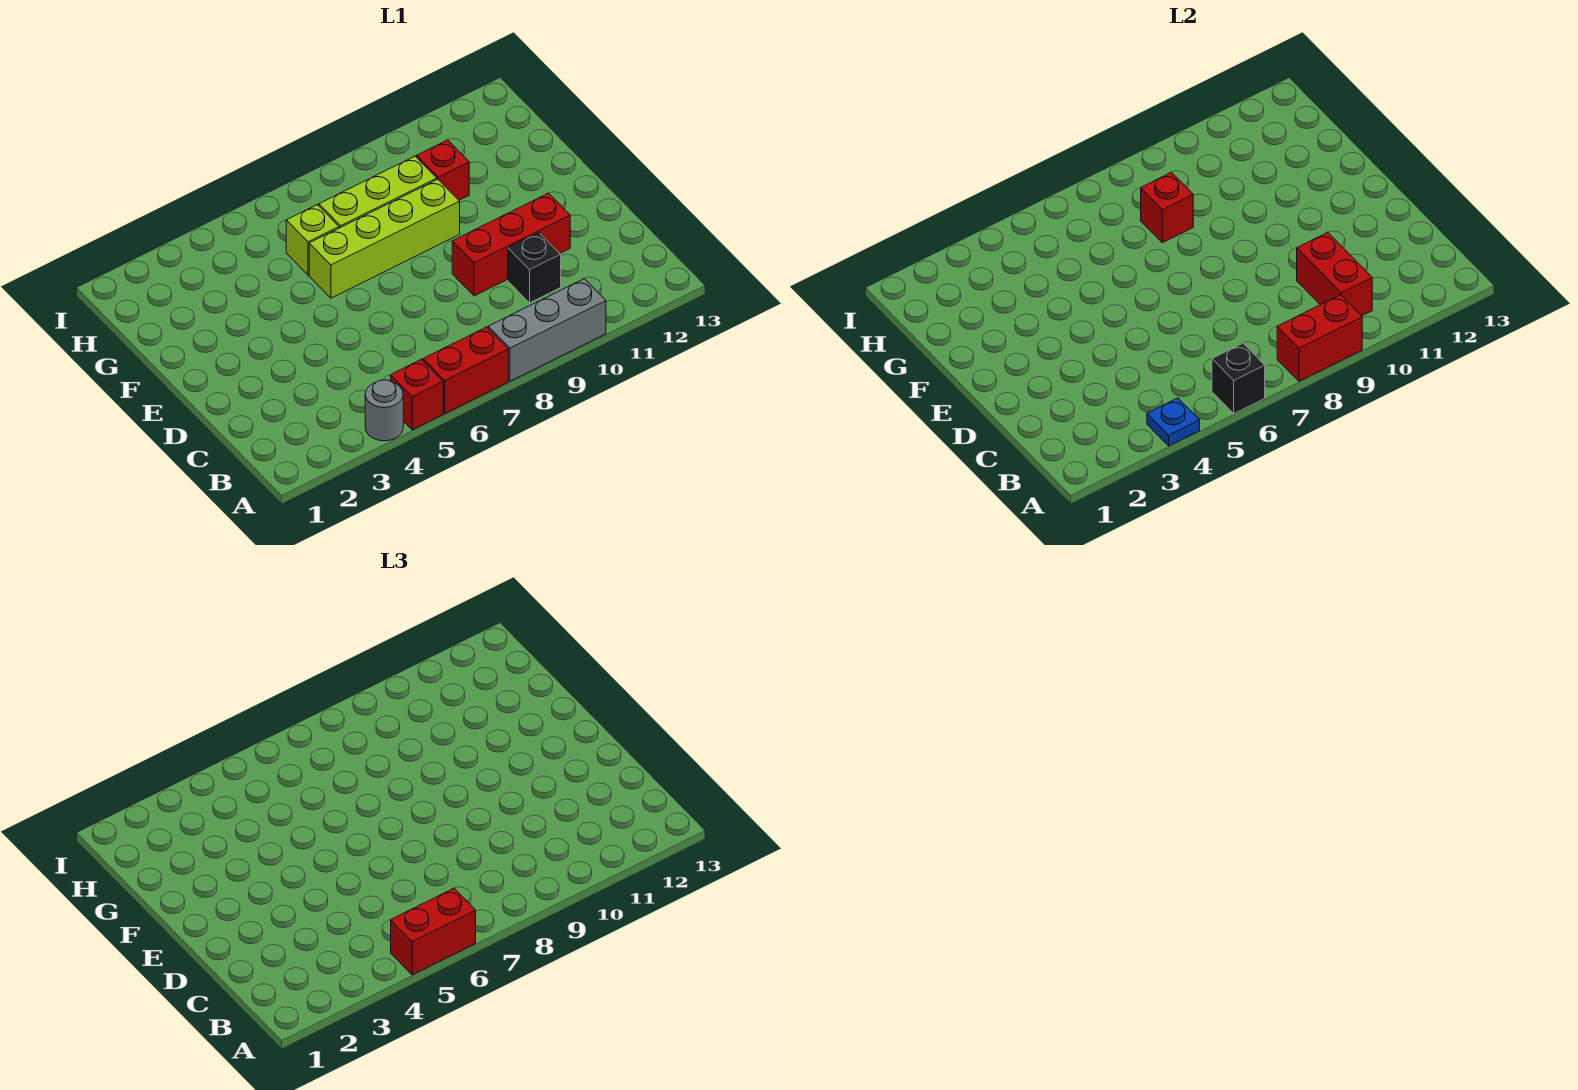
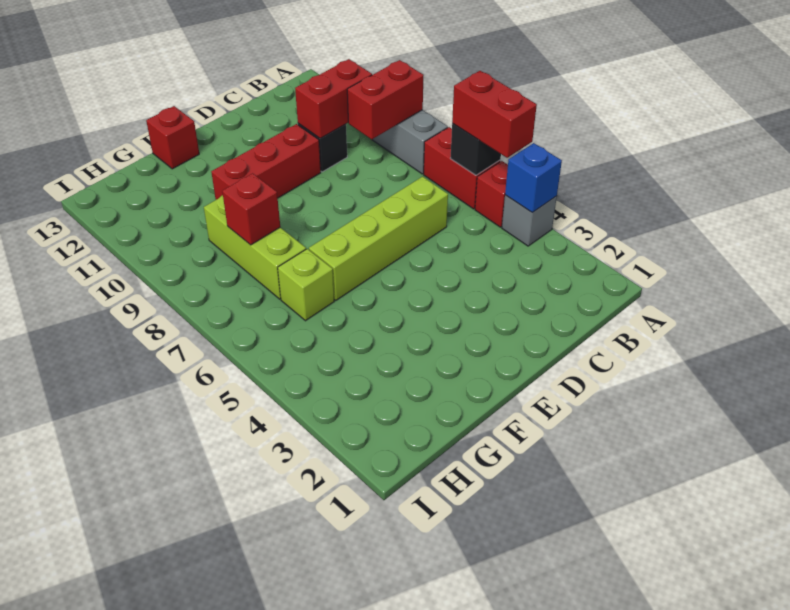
grey 1x1 round brick [365,380,403,441] -> grey 1x1 brick [502,195,557,246]
blue 1x1 plate [1147,398,1200,446] -> blue 1x1 brick [505,143,562,213]
red 1x2 brick [1277,295,1362,381] -> red 1x2 brick turned to [347,60,424,139]
red 1x3 brick [452,193,570,296] -> red 1x3 brick turned to [211,124,321,200]
lime 1x4 brick [309,179,460,298] -> lime 1x4 brick turned to [309,177,448,300]
red 1x1 brick [417,140,469,200] -> red 1x1 brick moved to [146,106,199,169]

